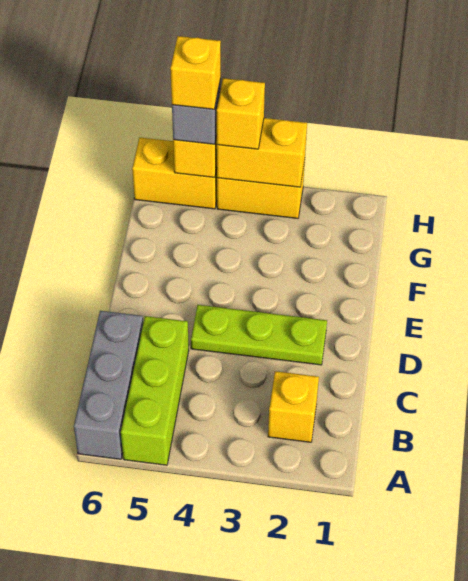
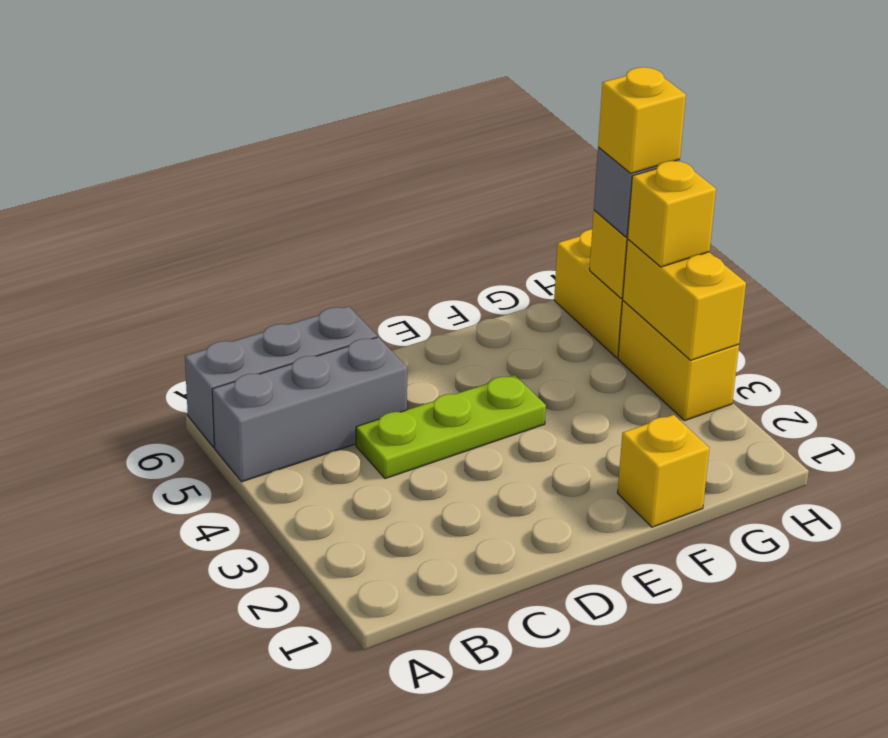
lime 1x3 brick [121,316,189,465] -> grey 1x3 brick [212,337,407,482]
yellow 1x1 brick [268,371,319,442] -> yellow 1x1 brick moved to [617,415,709,527]
lime 1x3 plate [191,305,327,365] -> lime 1x3 plate turned to [356,375,546,479]

